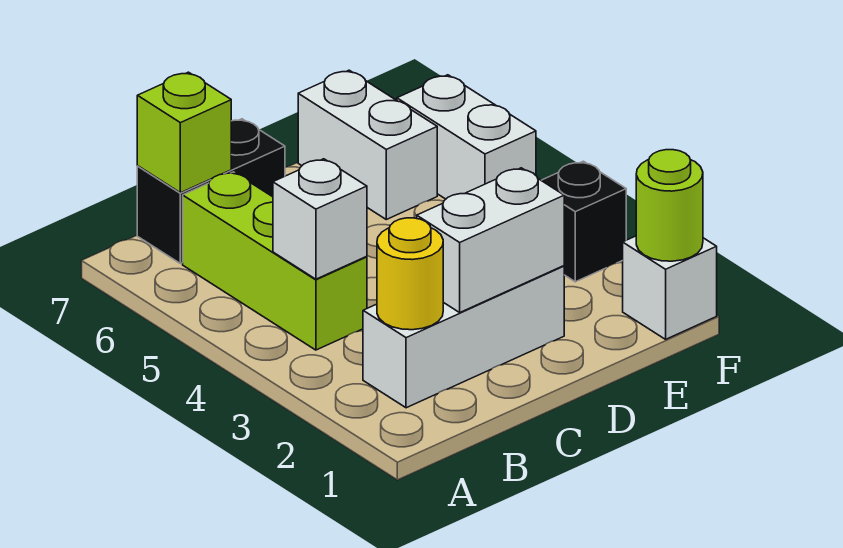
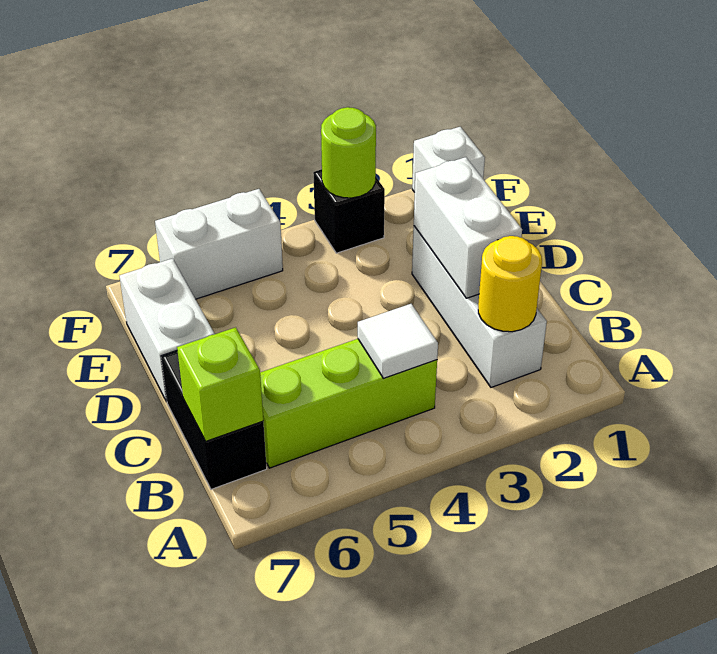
white 1x1 brick [273,159,367,279] -> white 1x1 tile [358,304,438,378]
white 1x2 brick [298,70,437,219] -> white 1x2 brick turned to [119,259,215,402]
lime 1x1 round brick [636,150,703,261] -> lime 1x1 round brick moved to [321,107,376,198]

